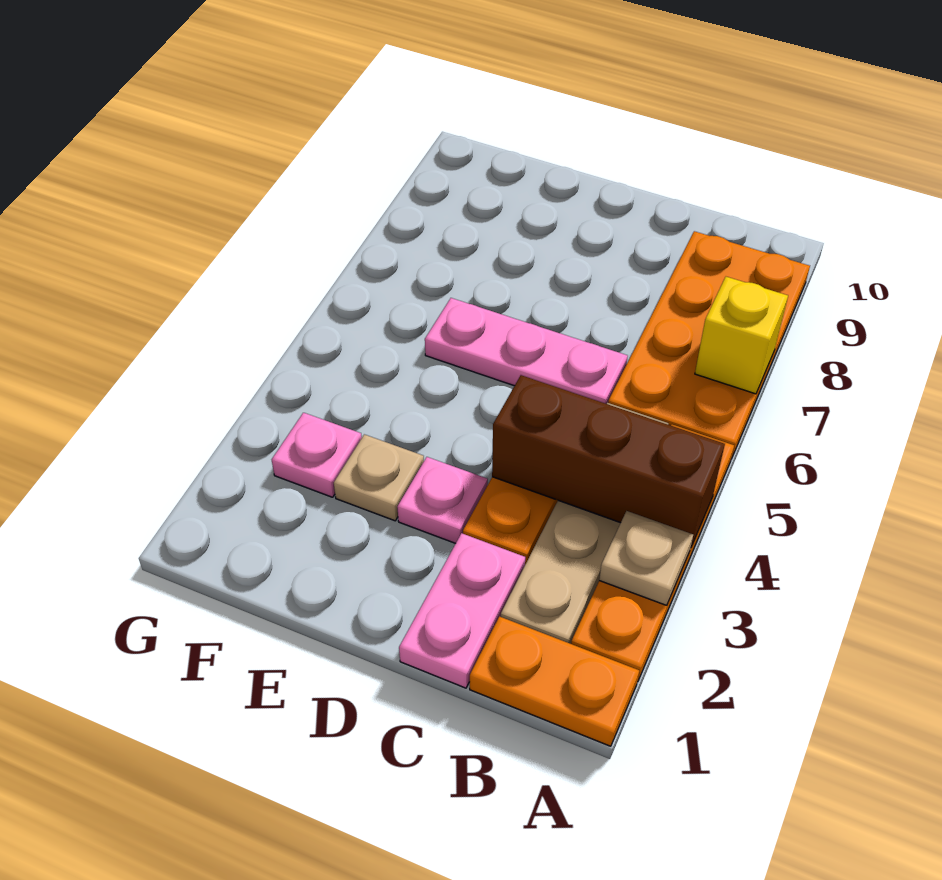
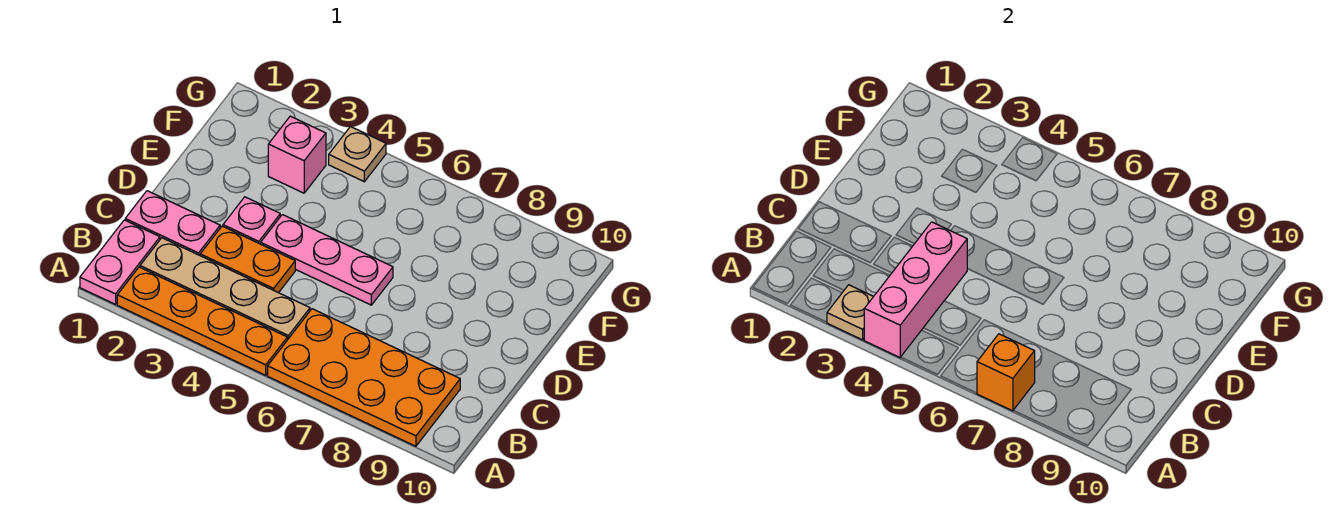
orange 1x2 plate [470,617,639,746] -> pink 1x2 plate [80,220,160,304]
brown 1x3 brick [492,375,725,547] -> pink 1x3 brick [864,222,967,357]
yellow 1x1 brick [695,277,788,394] -> orange 1x1 brick [977,334,1035,411]
pink 1x3 plate [425,298,628,404] -> pink 1x3 plate turned to [261,215,393,305]
tan 1x1 plate [334,434,424,521] -> tan 1x1 plate moved to [329,127,386,182]
pink 1x1 plate [272,413,362,497] -> pink 1x1 brick [268,116,326,193]

